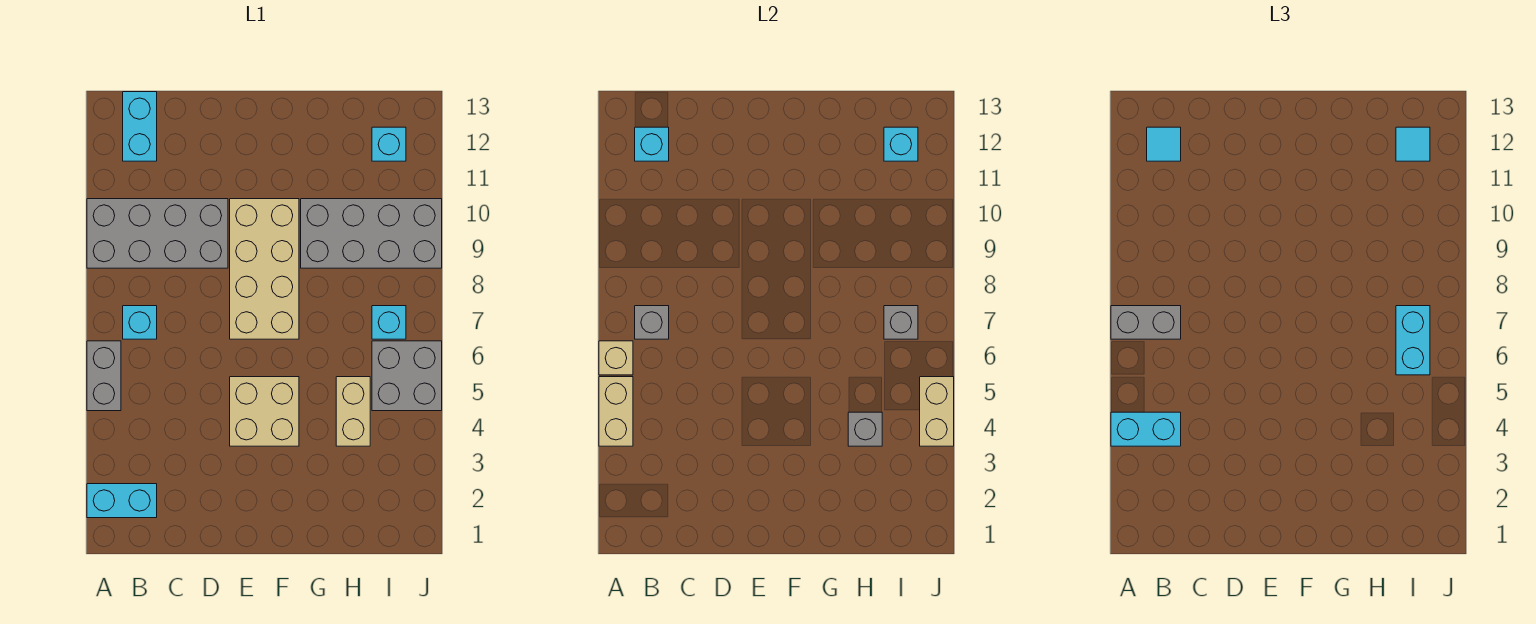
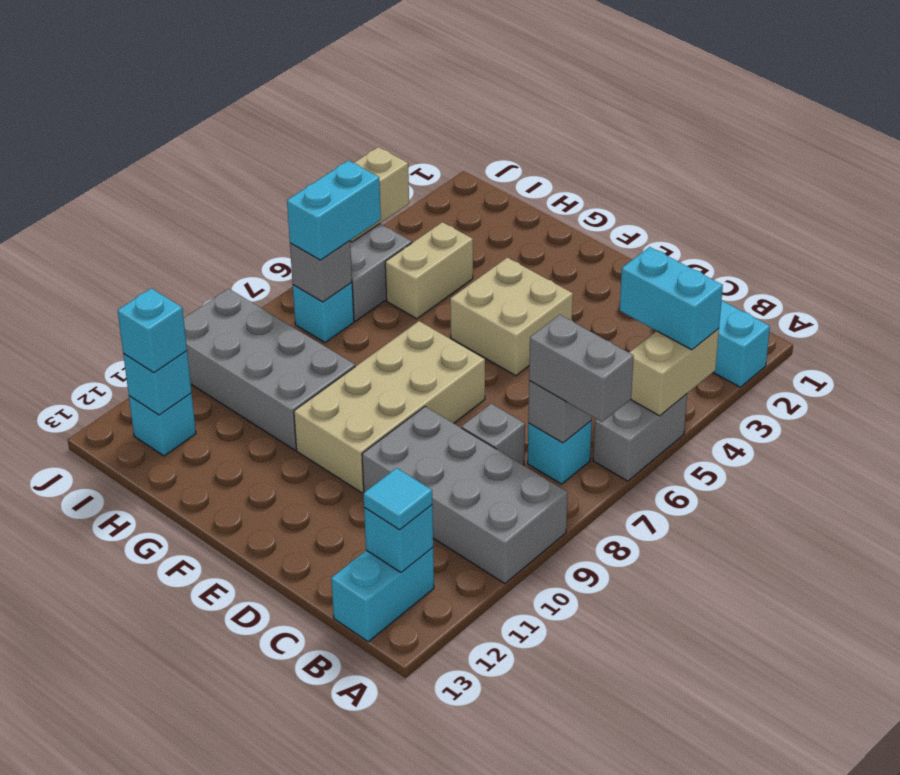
tan 1x1 brick [599,341,633,375] -> none
grey 1x1 brick [848,412,882,446] -> grey 1x1 brick moved to [462,404,525,465]
cyan 1x1 tile [1396,127,1430,161] -> cyan 1x1 brick [118,288,187,373]

